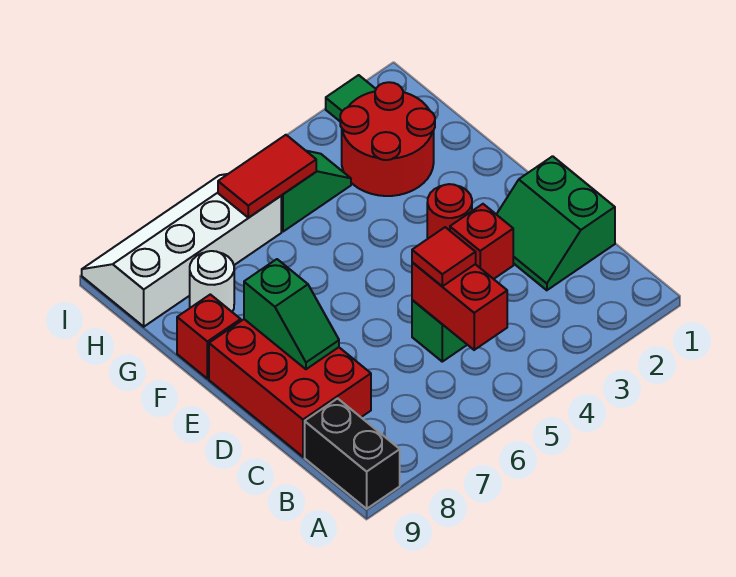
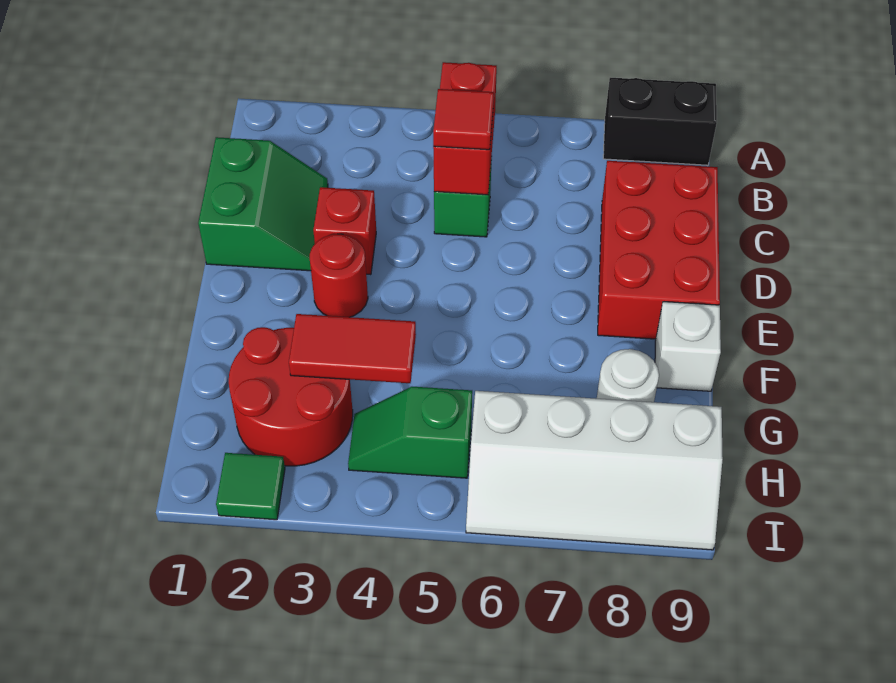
black 1x2 brick [305,398,400,509] -> black 1x2 brick turned to [603,78,717,165]
green 1x2 slope [244,259,339,369] -> none
red 1x1 brick [177,294,241,379] -> white 1x1 brick [655,302,721,391]
red 1x2 tile [218,135,316,218] -> red 1x2 tile moved to [289,314,416,383]

